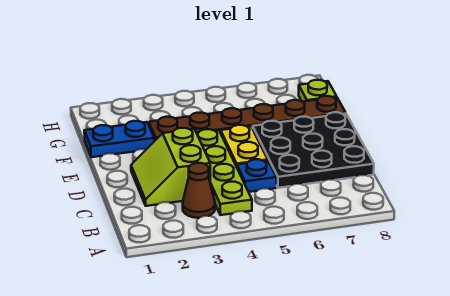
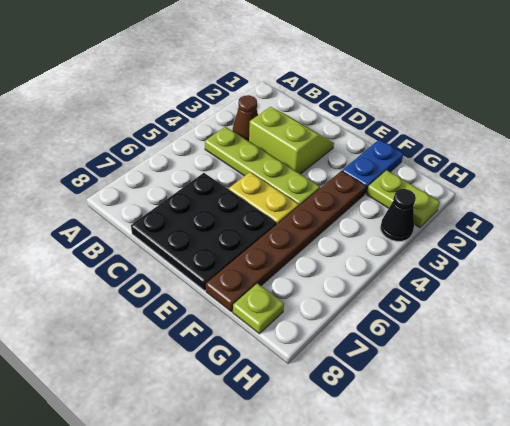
blue 1x1 plate [237,159,276,192] -> none
none -> lime 1x2 plate [367,170,440,228]
none -> black 1x1 cone [380,189,416,241]

